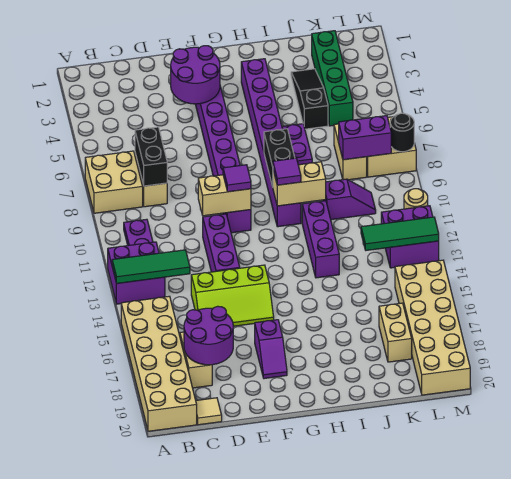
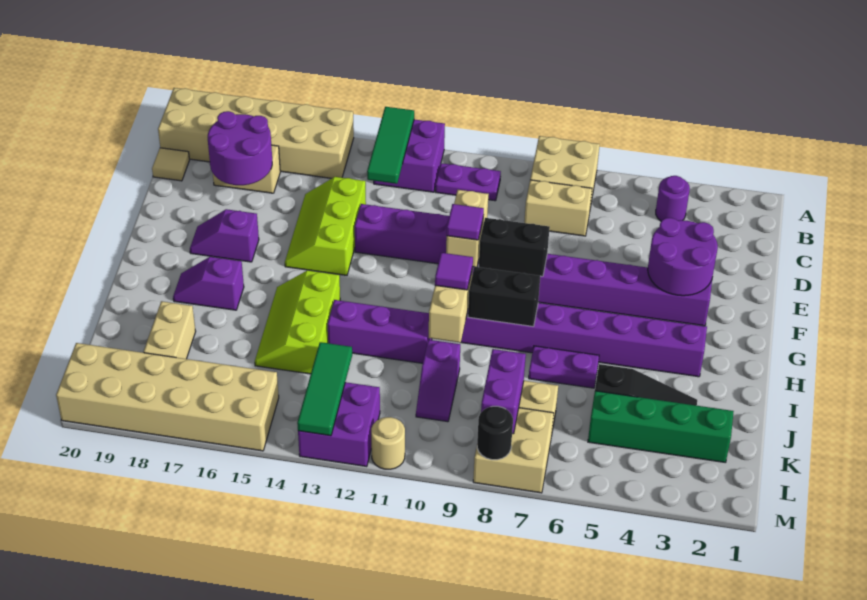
none -> purple 1x1 round brick [656,176,690,221]
black 1x2 brick [135,127,167,186] -> black 1x2 brick moved to [479,218,550,276]
none -> lime 2x3 slope [255,270,340,374]
none -> purple 1x2 slope [173,257,244,310]
tan 1x2 brick [379,303,412,362] -> tan 1x2 brick turned to [144,301,196,359]

